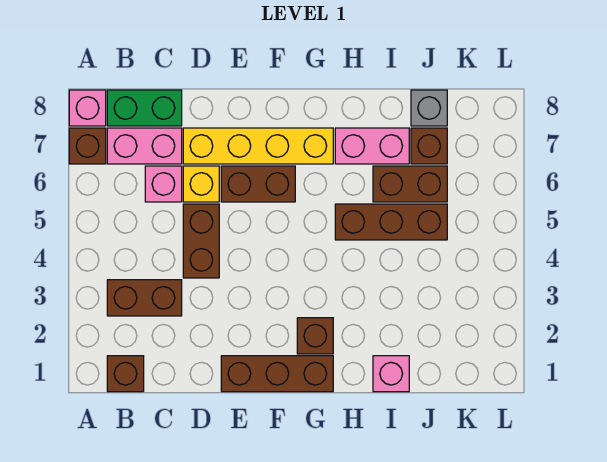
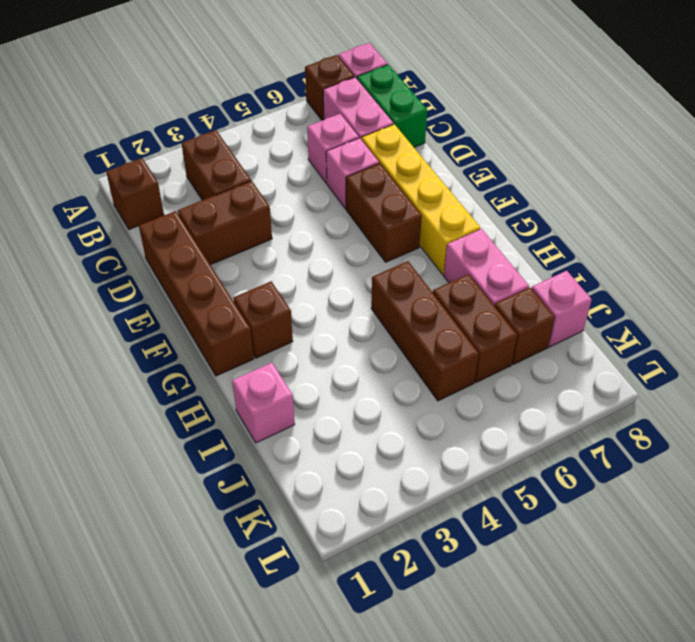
brown 1x2 brick [183,204,219,278] -> brown 1x2 brick moved to [178,181,272,265]
yellow 1x1 brick [183,166,219,202] -> pink 1x1 brick [326,138,379,209]
brown 1x3 brick [221,356,333,392] -> brown 1x4 brick [139,211,254,376]
grey 1x1 brick [411,90,447,126] -> pink 1x1 brick [532,271,592,347]

